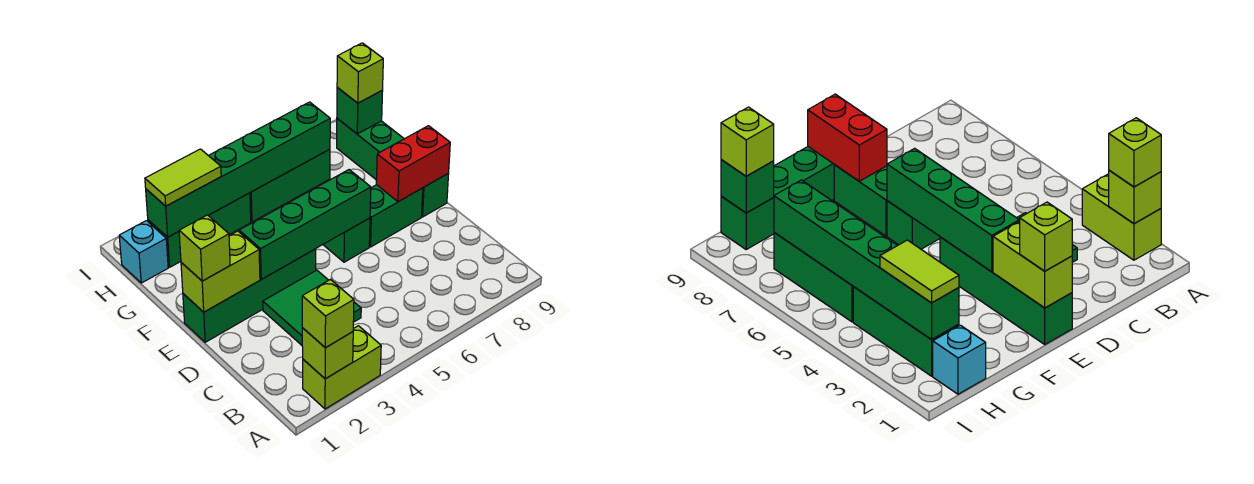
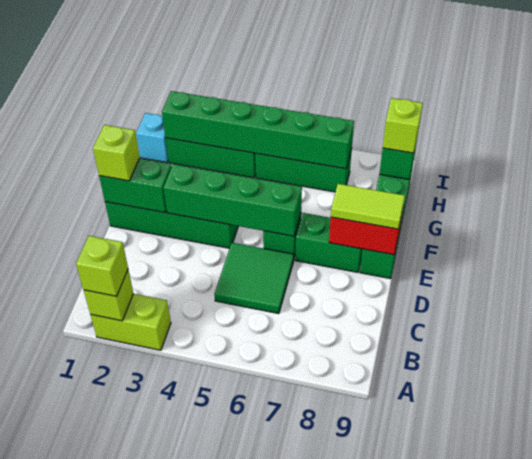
green 2x2 tile [263,270,361,345] -> green 2x2 tile moved to [214,243,294,314]
lime 1x2 brick [181,231,260,312] -> green 1x2 brick [99,158,172,213]
lime 1x2 tile [145,149,221,206] -> lime 1x2 tile moved to [331,184,405,229]

